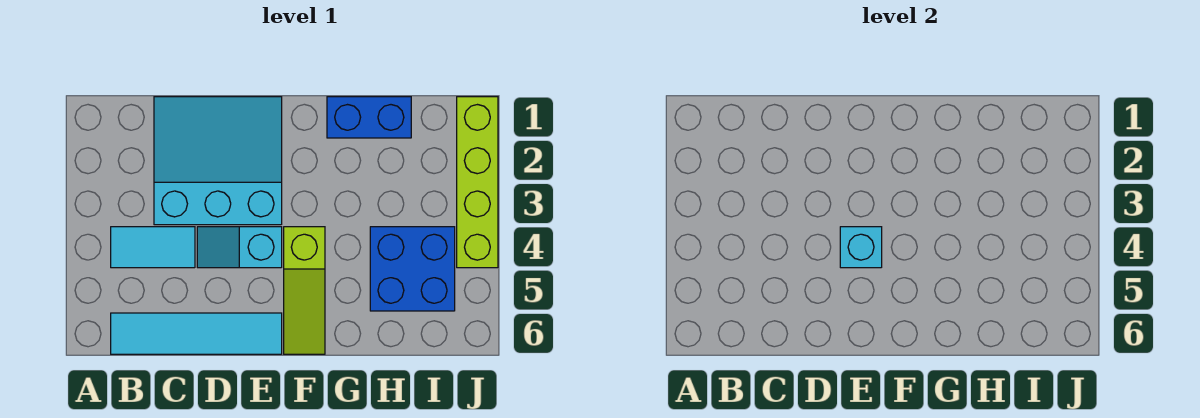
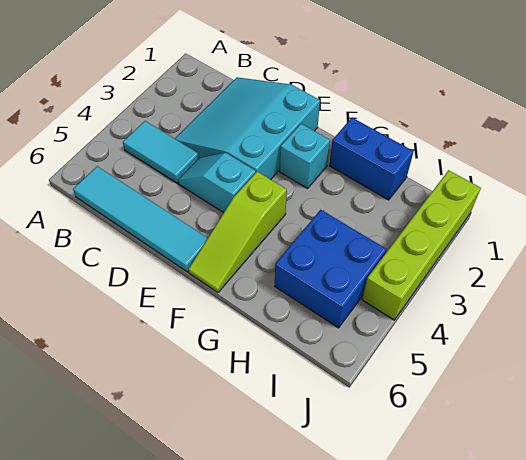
cyan 3x3 slope [154,97,282,225] -> cyan 3x3 slope turned to [175,77,320,179]
cyan 1x1 brick [840,227,882,268] -> cyan 1x1 brick moved to [280,124,330,188]

